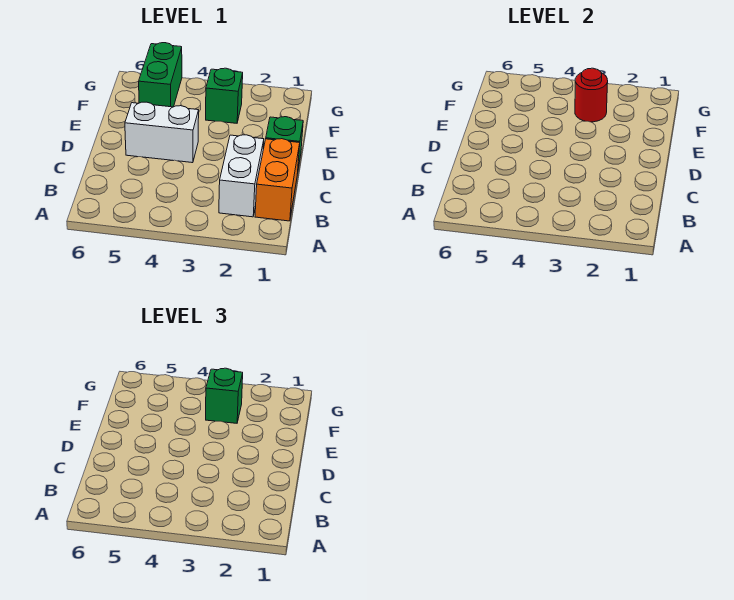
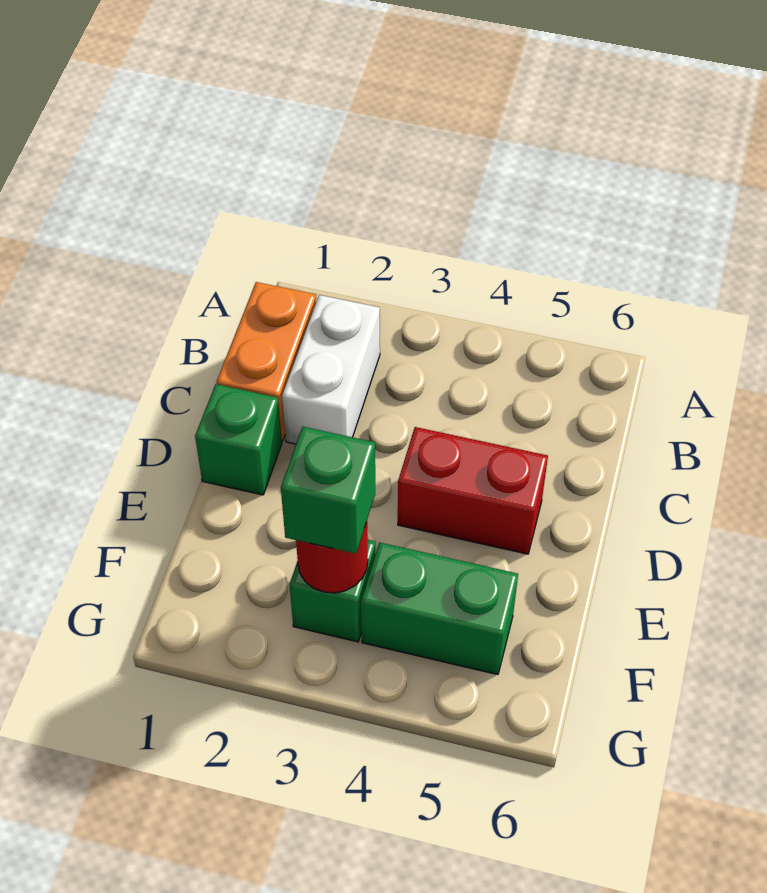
white 1x2 brick [125,102,199,163] -> red 1x2 brick [398,427,548,554]
green 1x2 brick [139,43,182,107] -> green 1x2 brick turned to [361,542,518,675]

